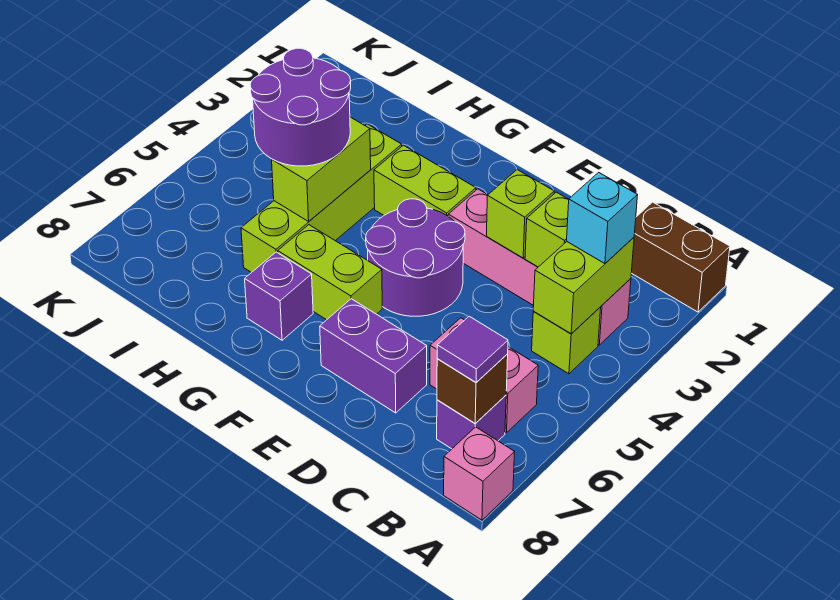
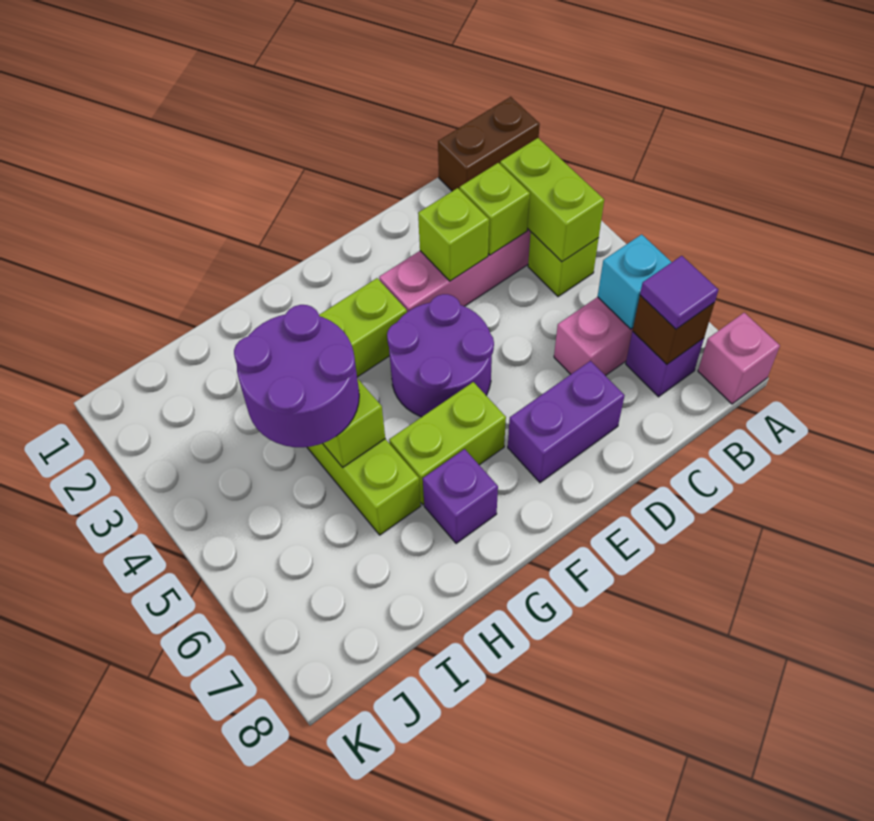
cyan 1x1 brick [567,172,637,264] -> cyan 1x1 brick moved to [598,234,672,329]

